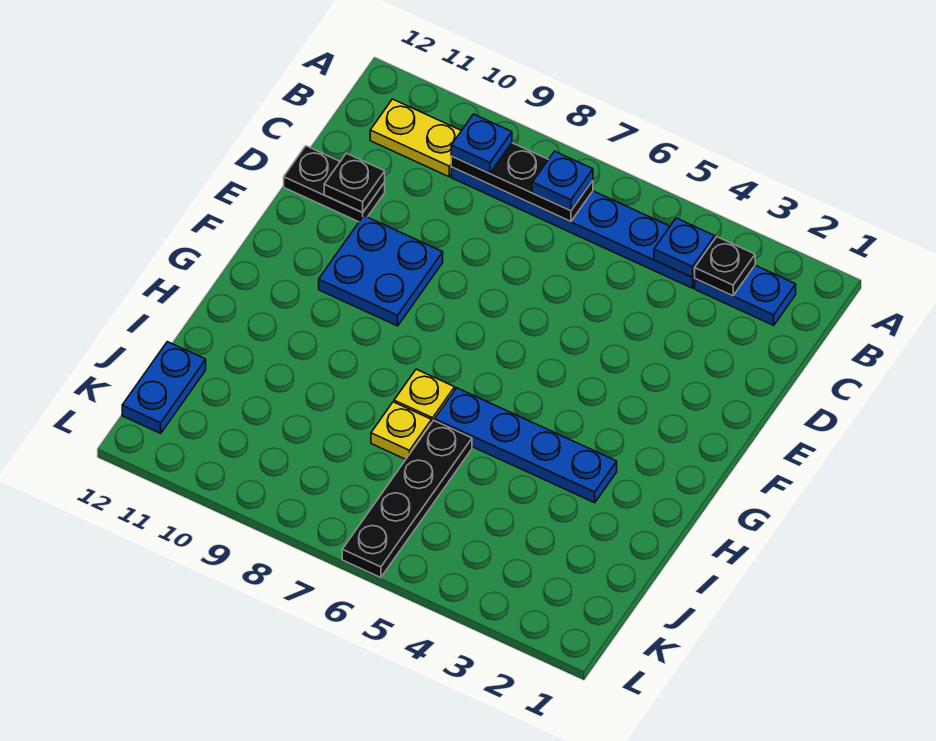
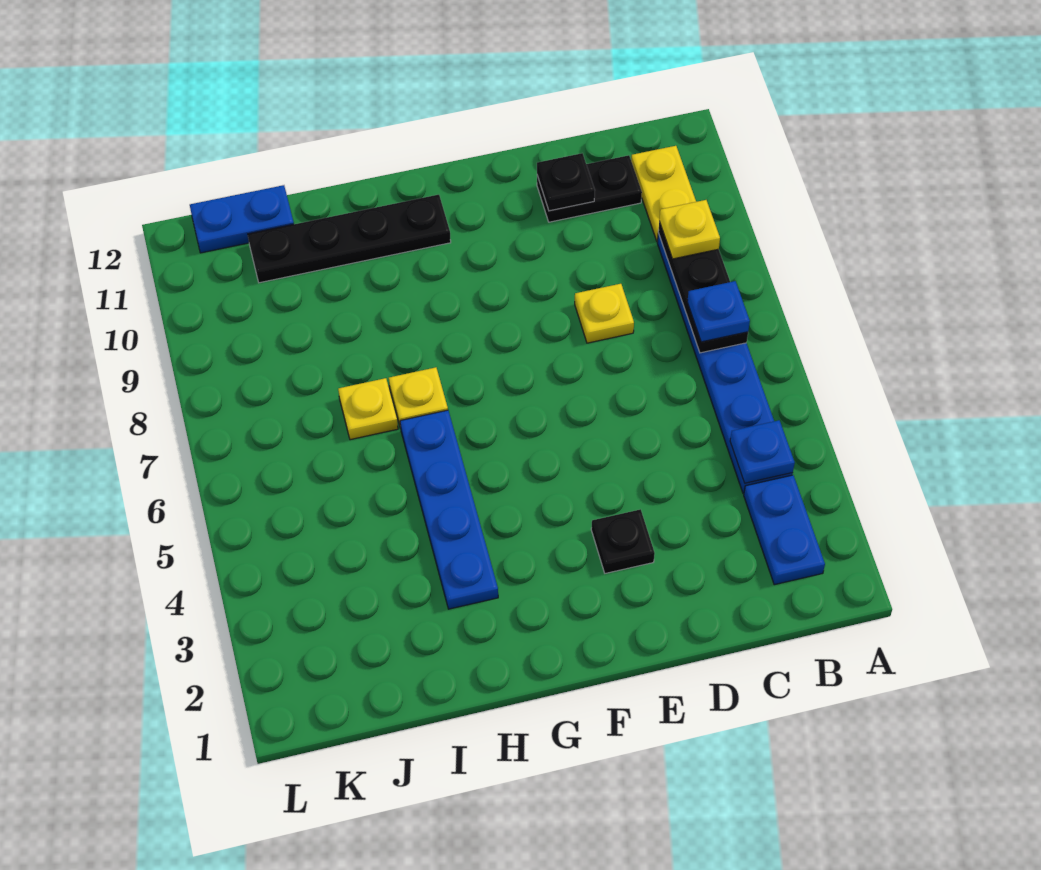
black 1x1 plate [695,237,755,296] -> black 1x1 plate moved to [591,509,655,573]
blue 1x1 plate [451,114,512,173] -> yellow 1x1 plate [659,200,720,259]
none -> yellow 1x1 plate [575,284,634,343]
black 1x2 plate [284,146,385,222] -> black 1x2 plate turned to [537,155,642,222]
blue 2x2 plate [319,216,443,326] -> none
black 1x4 plate [342,420,472,578] -> black 1x4 plate moved to [248,195,451,283]

